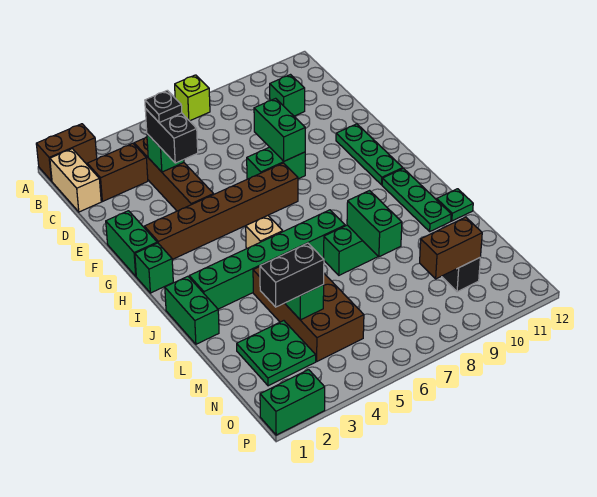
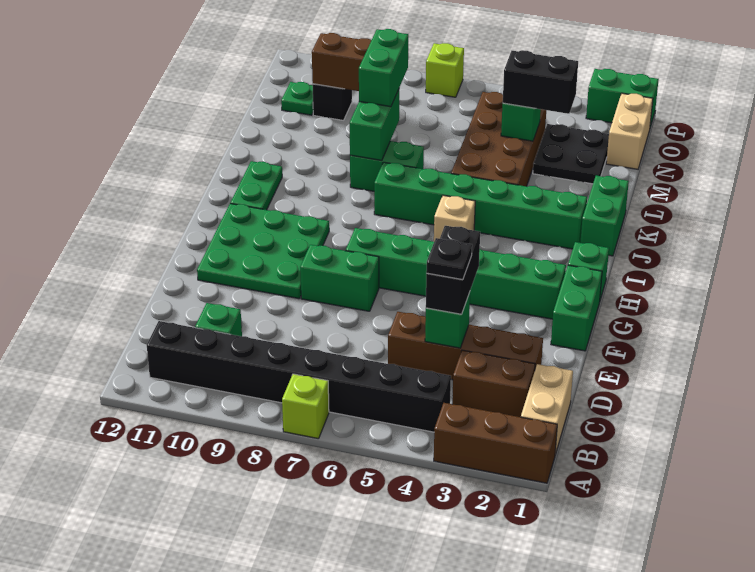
brown 1x2 brick [36,124,97,181] -> brown 1x3 brick [434,403,557,483]
none -> black 1x8 brick [147,321,451,432]
brown 1x4 brick [134,137,214,211] -> brown 1x4 brick turned to [388,312,543,380]
green 1x2 brick [254,98,305,161] -> green 1x2 brick moved to [359,29,408,107]
green 1x3 plate [336,124,403,185] -> green 3x3 plate [197,204,329,299]
brown 1x6 brick [144,163,298,260] -> green 1x6 brick [346,228,566,319]
green 1x3 plate [382,168,451,231] -> green 1x2 plate [230,161,282,210]
green 1x1 plate [437,189,473,221] -> green 1x1 plate moved to [281,82,313,115]
green 2x2 plate [237,321,316,386] -> black 2x2 plate [533,124,609,184]
none -> tan 1x2 brick [606,93,653,169]
none -> lime 1x1 brick [426,43,464,97]

